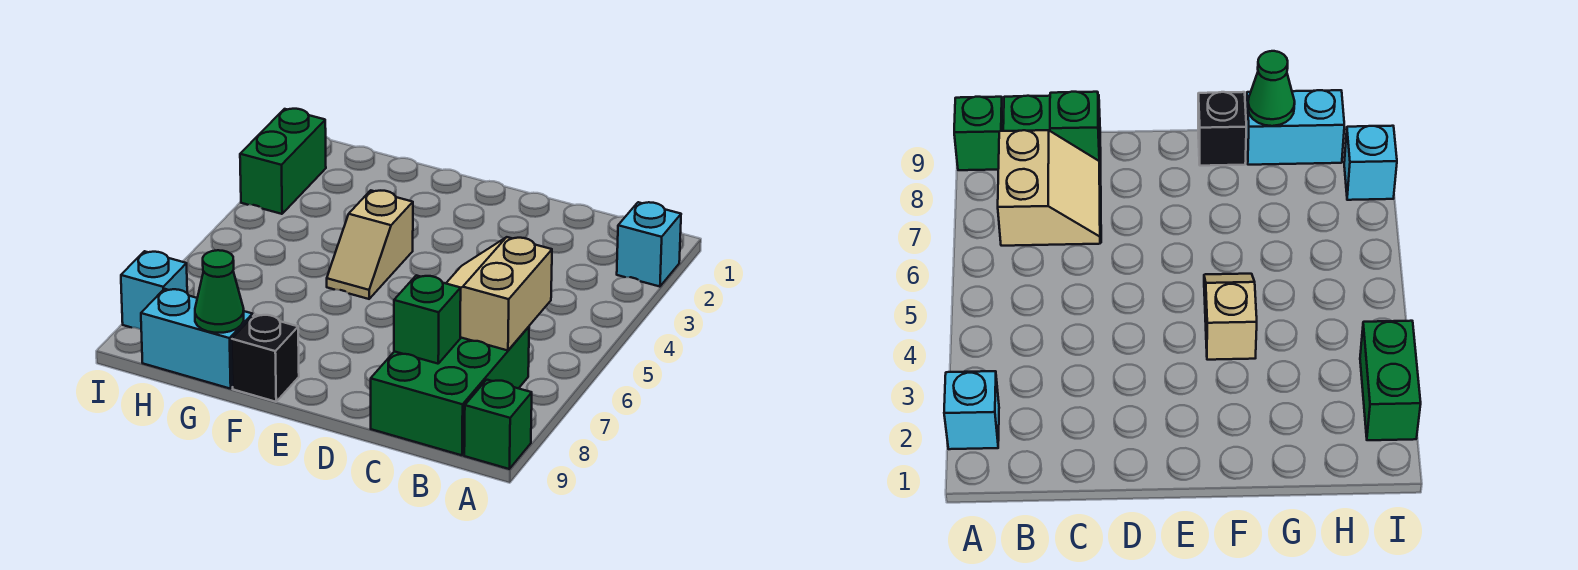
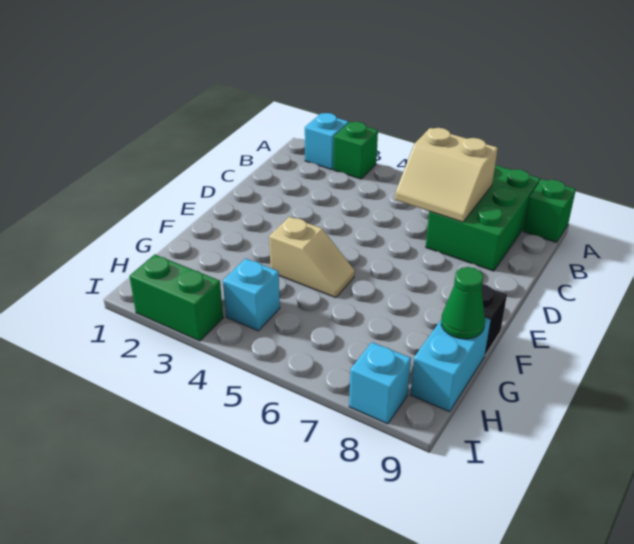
green 2x3 brick [371,327,529,455] -> green 2x3 brick turned to [426,165,540,271]
green 1x1 brick [394,275,461,364] -> green 1x1 brick moved to [334,122,378,179]
none -> cyan 1x1 brick [223,259,280,331]

